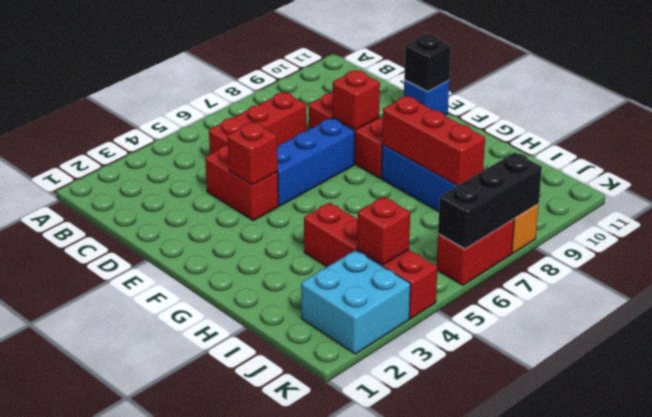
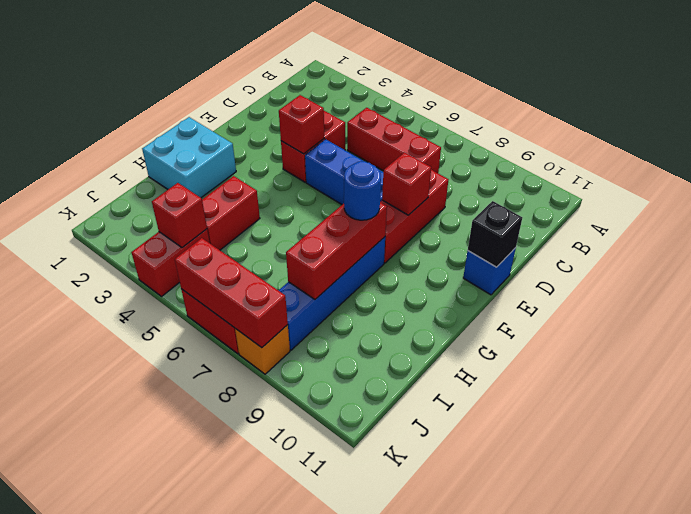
none -> blue 1x1 round brick [344,161,381,220]
cyan 2x2 brick [301,250,411,354] -> cyan 2x2 brick moved to [142,117,236,198]
black 1x3 brick [438,152,542,249] -> red 1x3 brick [175,238,288,348]

